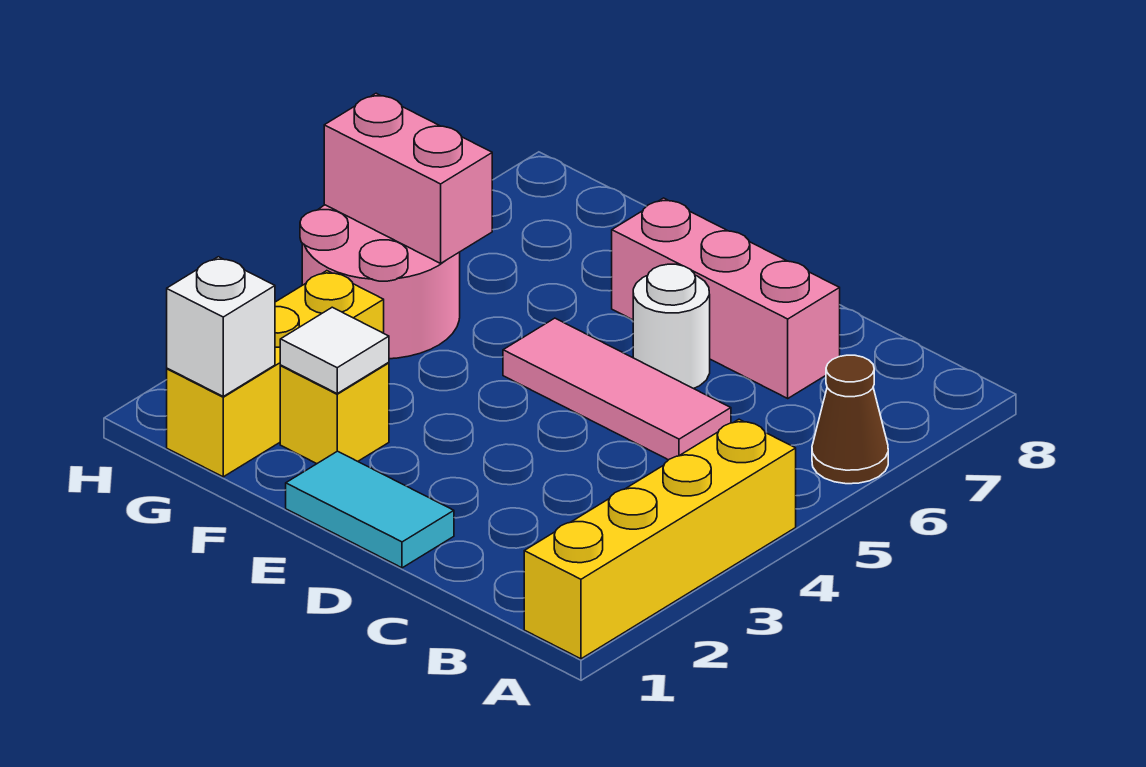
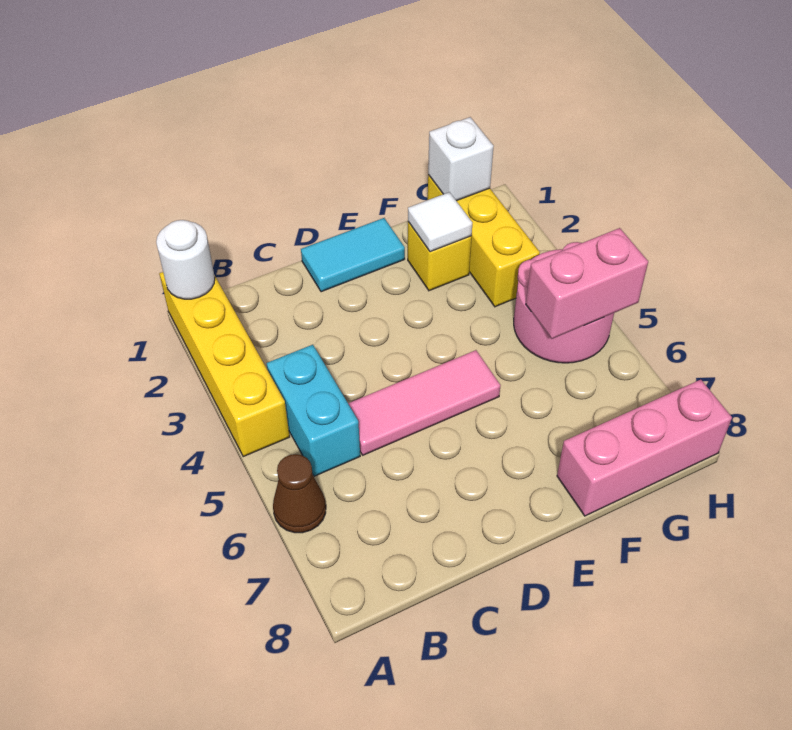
none -> cyan 1x2 brick [267,345,360,476]
pink 1x3 brick [612,198,840,398] -> pink 1x3 brick moved to [557,380,732,516]
white 1x1 round brick [633,264,710,389] -> white 1x1 round brick moved to [156,220,215,299]

